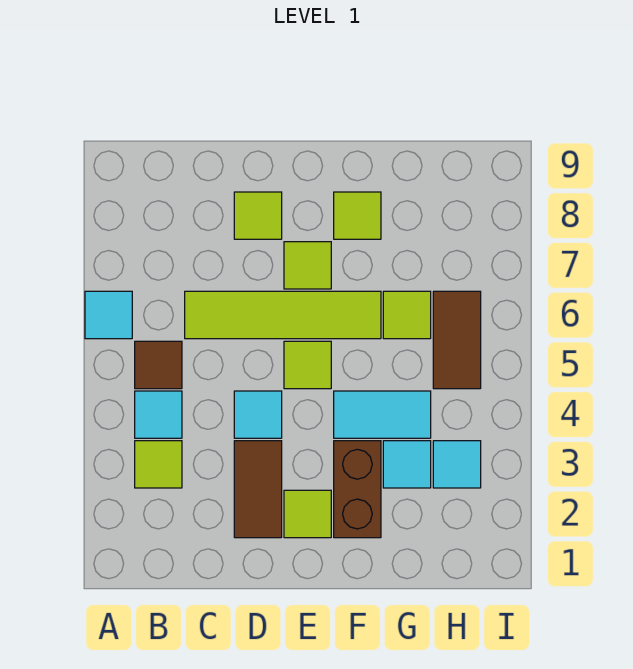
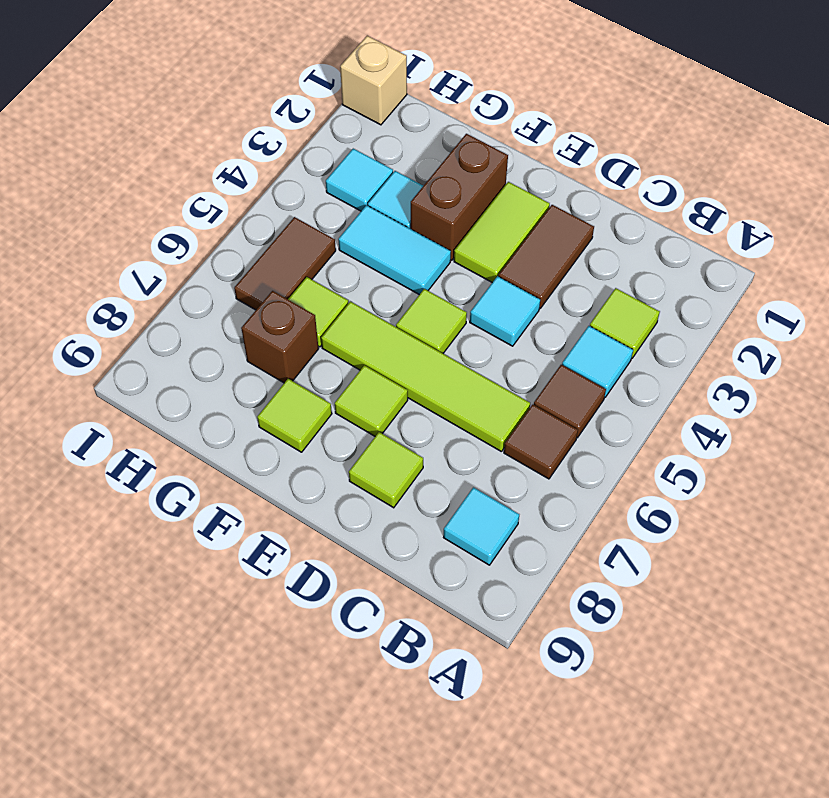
cyan 1x1 tile [85,291,132,339] -> cyan 1x1 tile moved to [444,487,519,565]
none -> brown 1x1 tile [504,404,578,479]
lime 1x1 tile [284,490,331,538] -> lime 1x2 tile [454,182,550,283]
none -> brown 1x1 brick [241,291,319,383]
none -> tan 1x1 brick [340,36,407,125]

